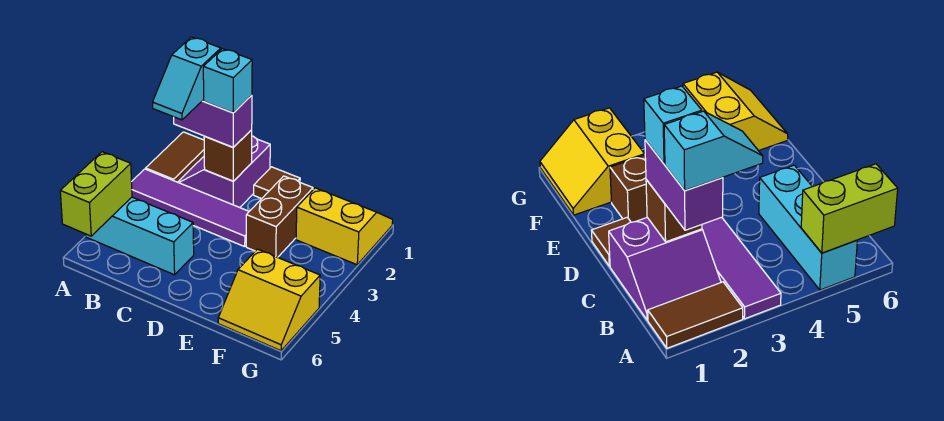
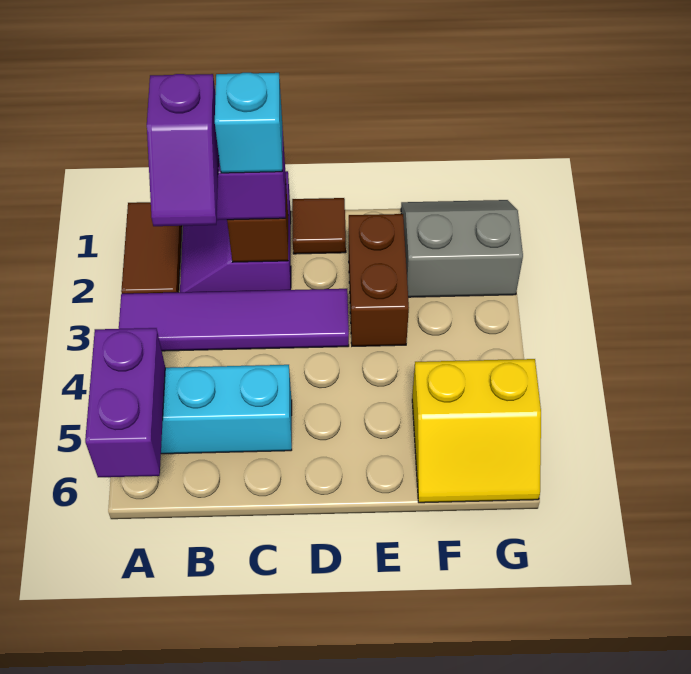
lime 1x2 brick [60,152,132,236] -> purple 1x2 brick [85,328,165,477]
cyan 1x2 slope [153,37,221,120] -> purple 1x2 slope [147,74,219,226]
yellow 2x2 slope [296,188,393,265] -> grey 2x2 slope [401,200,523,297]

